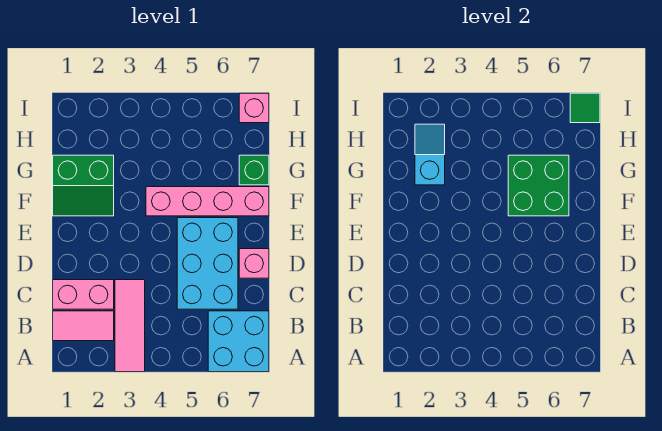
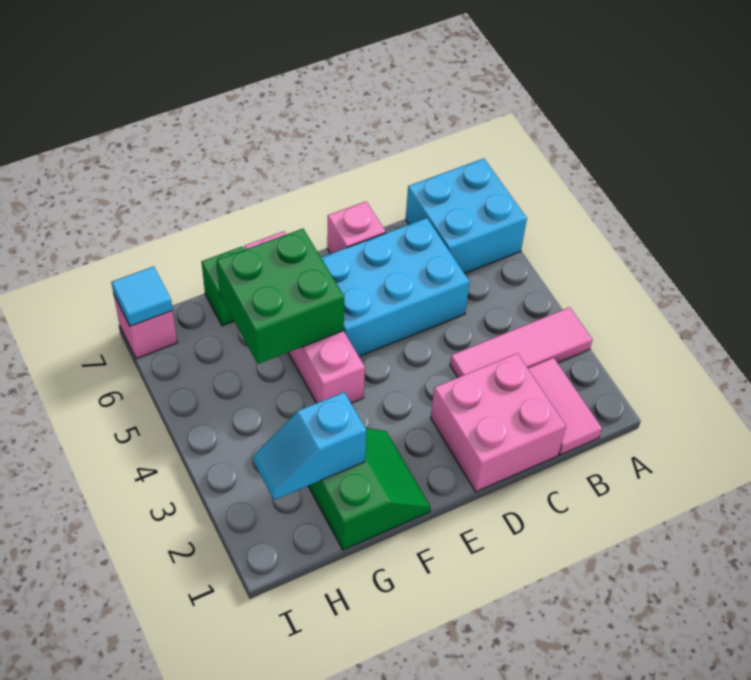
pink 1x2 brick [53,280,114,309] -> pink 2x2 brick [431,353,566,492]
green 1x1 tile [570,93,600,123] -> cyan 1x1 tile [111,267,173,326]

